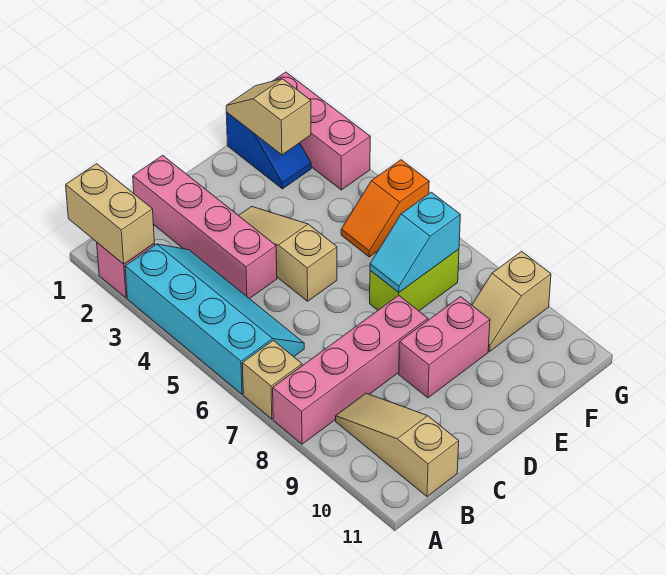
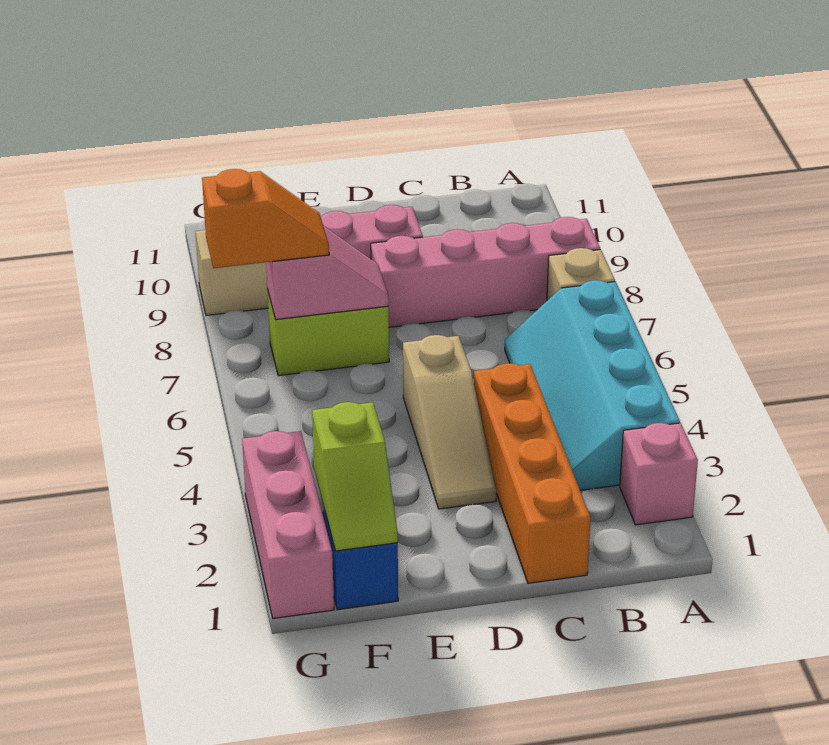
tan 1x2 brick [66,164,154,264] -> none
tan 1x3 slope [336,393,459,496] -> none
pink 1x4 brick [133,155,277,299] -> orange 1x4 brick [474,363,591,583]
cyan 1x2 slope [370,192,460,293] -> pink 1x2 slope [266,227,389,320]
tan 1x2 slope [226,79,311,155] -> lime 1x2 slope [312,402,398,551]
orange 1x2 slope [341,160,429,257] -> orange 1x2 slope moved to [202,169,329,268]

